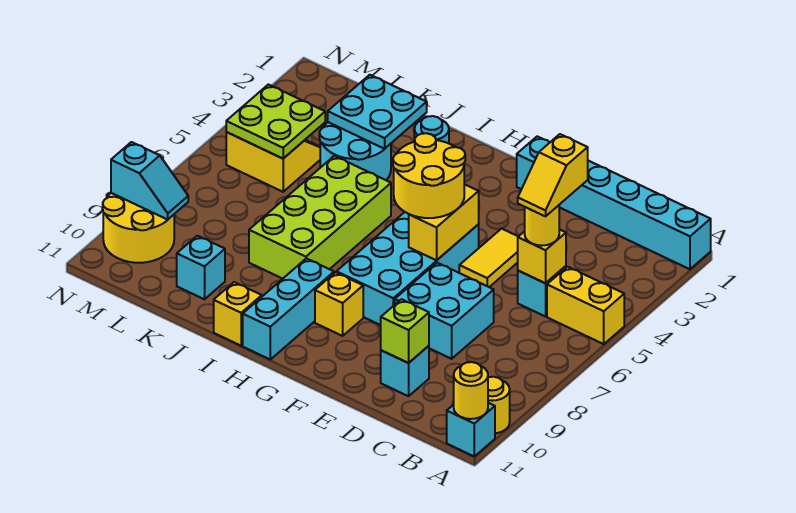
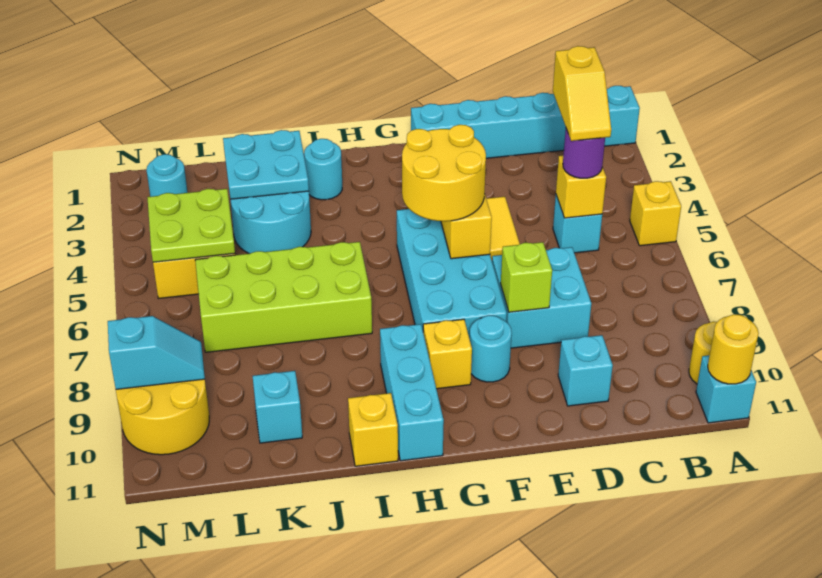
yellow 1x2 brick [547,267,624,344] -> yellow 1x1 brick [630,181,681,246]
yellow 1x1 round brick [525,205,559,246] -> purple 1x1 round brick [563,129,605,178]
lime 1x1 brick [381,299,429,363] -> lime 1x1 brick moved to [501,242,552,312]
none -> cyan 1x1 round brick [470,315,512,382]
lime 2x4 brick [249,156,391,279] -> lime 2x4 brick turned to [195,242,372,352]
none -> cyan 1x1 round brick [146,154,187,197]

